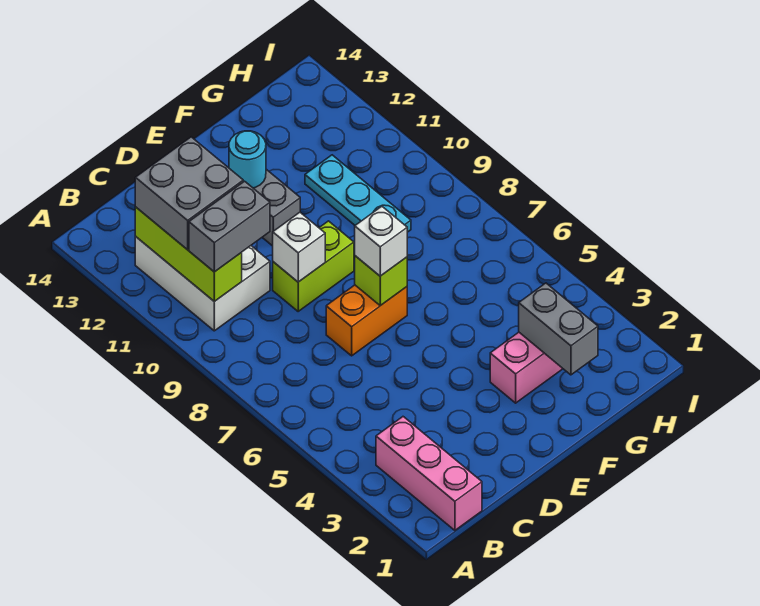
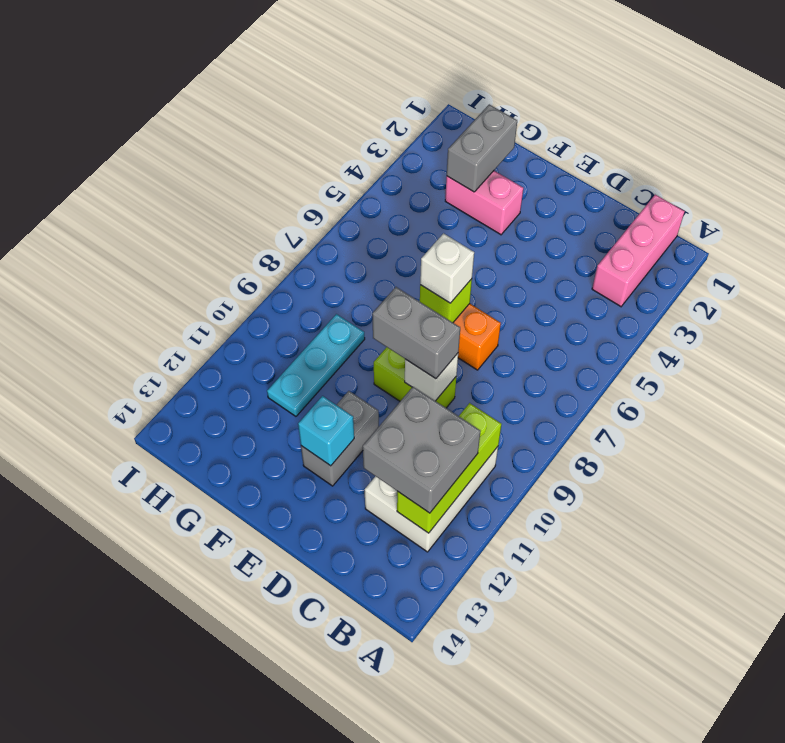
grey 1x2 brick [189,181,270,272] -> grey 1x2 brick moved to [372,287,460,379]
cyan 1x1 round brick [229,131,266,188] -> cyan 1x1 brick [298,396,354,466]

